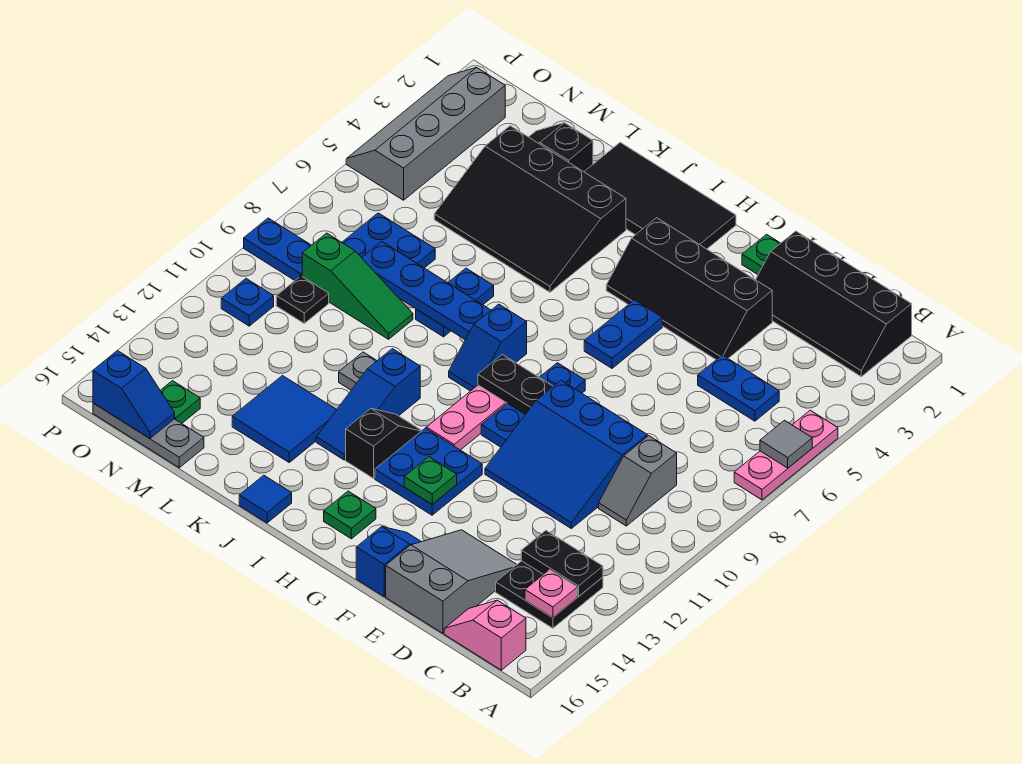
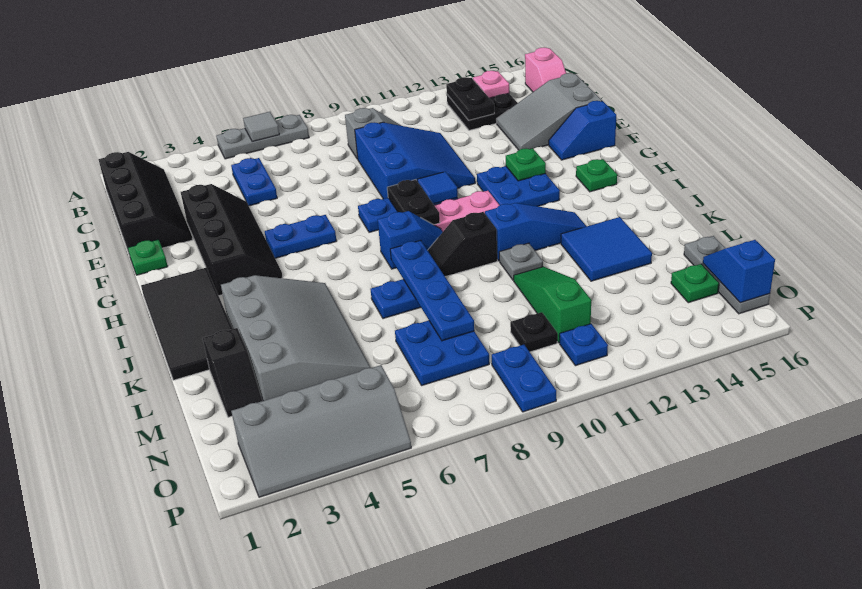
pink 1x3 plate [734,410,838,500] -> grey 1x3 plate [216,115,309,159]
black 1x2 slope [346,409,422,478] -> black 1x2 slope moved to [428,212,497,277]
black 3x4 slope [434,126,626,292] -> grey 3x4 slope [221,275,371,401]
blue 1x1 tile [239,475,292,523] -> blue 1x1 tile moved to [417,172,458,204]
green 1x3 slope [302,233,413,339] -> green 1x3 slope moved to [514,267,591,343]

